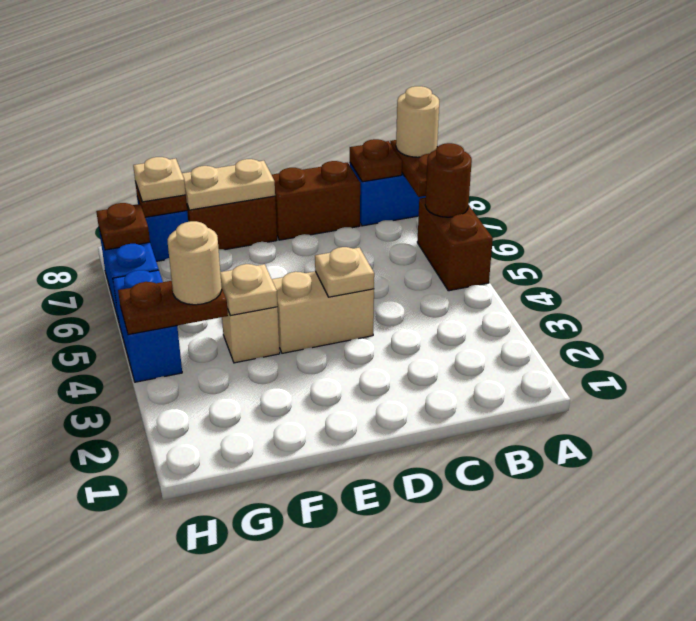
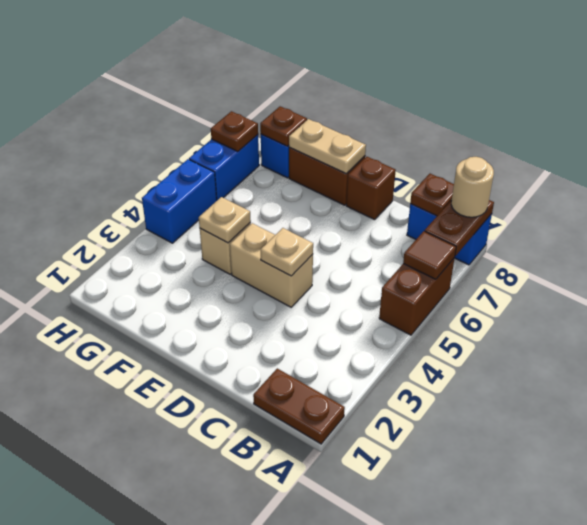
brown 1x1 round brick [425,143,472,217] -> brown 1x1 tile [403,231,456,279]
brown 1x2 brick [272,161,360,240] -> brown 1x1 brick [346,157,396,220]
brown 1x2 plate [118,281,228,335] -> brown 1x2 plate moved to [253,368,345,444]
tan 1x1 round brick [168,221,222,305] -> none
tan 1x1 plate [133,157,186,202] -> none

